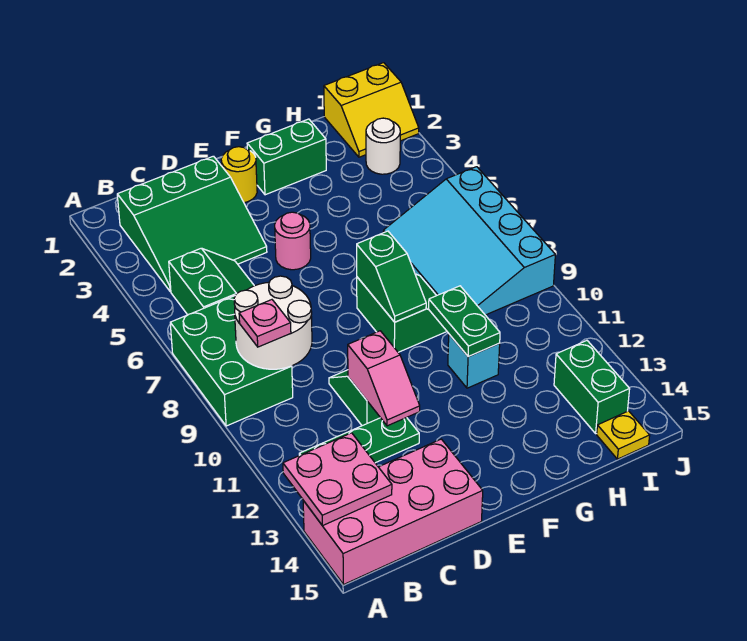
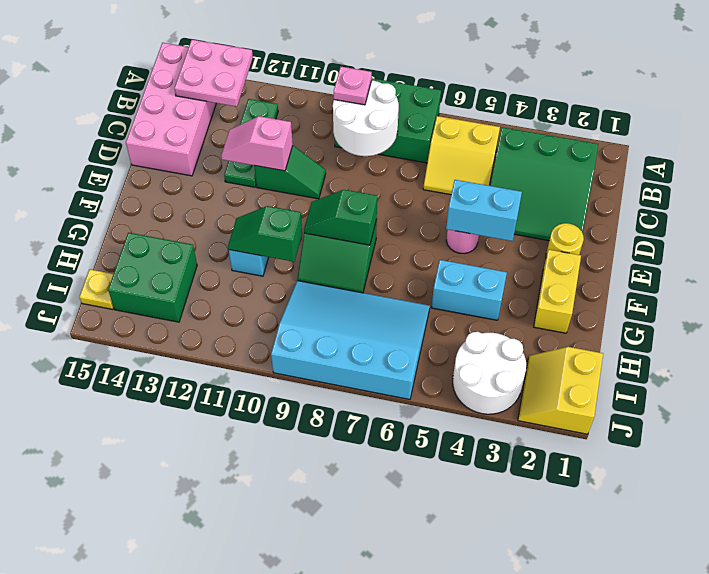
green 3x3 slope [117,156,267,292] -> green 3x3 slope turned to [490,127,598,241]
green 2x2 slope [169,248,254,315] -> yellow 2x2 slope [423,116,500,195]
none -> cyan 1x2 brick [446,180,522,241]
green 1x2 brick [247,119,326,195] -> yellow 1x2 brick [534,250,581,333]
none -> cyan 1x2 brick [432,260,507,320]
green 1x2 plate [429,286,500,357] -> green 1x2 slope [228,206,302,262]
white 1x1 round brick [366,118,400,174] -> white 2x2 round brick [453,332,526,414]
green 1x2 brick [554,341,630,434] -> green 2x2 brick [108,233,197,322]

